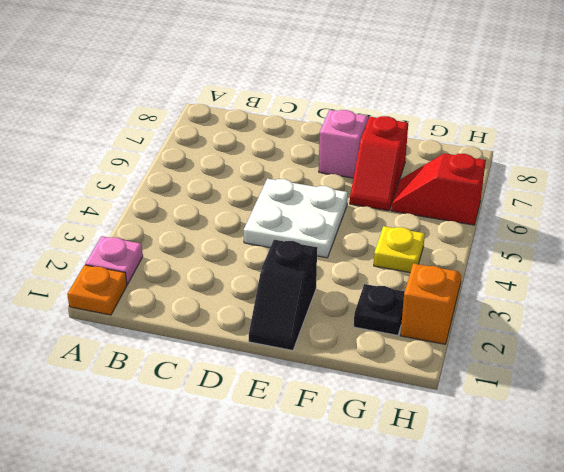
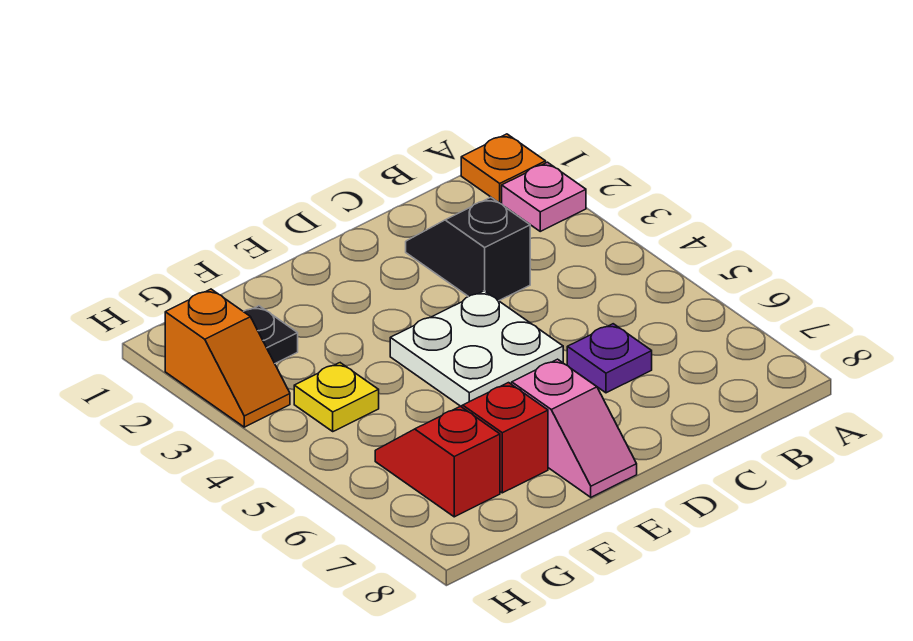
none -> purple 1x1 plate [567,324,652,393]
black 1x2 slope [249,240,317,350] -> black 1x2 slope moved to [406,197,530,301]
red 1x2 slope [391,153,486,225] -> red 1x2 slope turned to [375,406,500,517]

